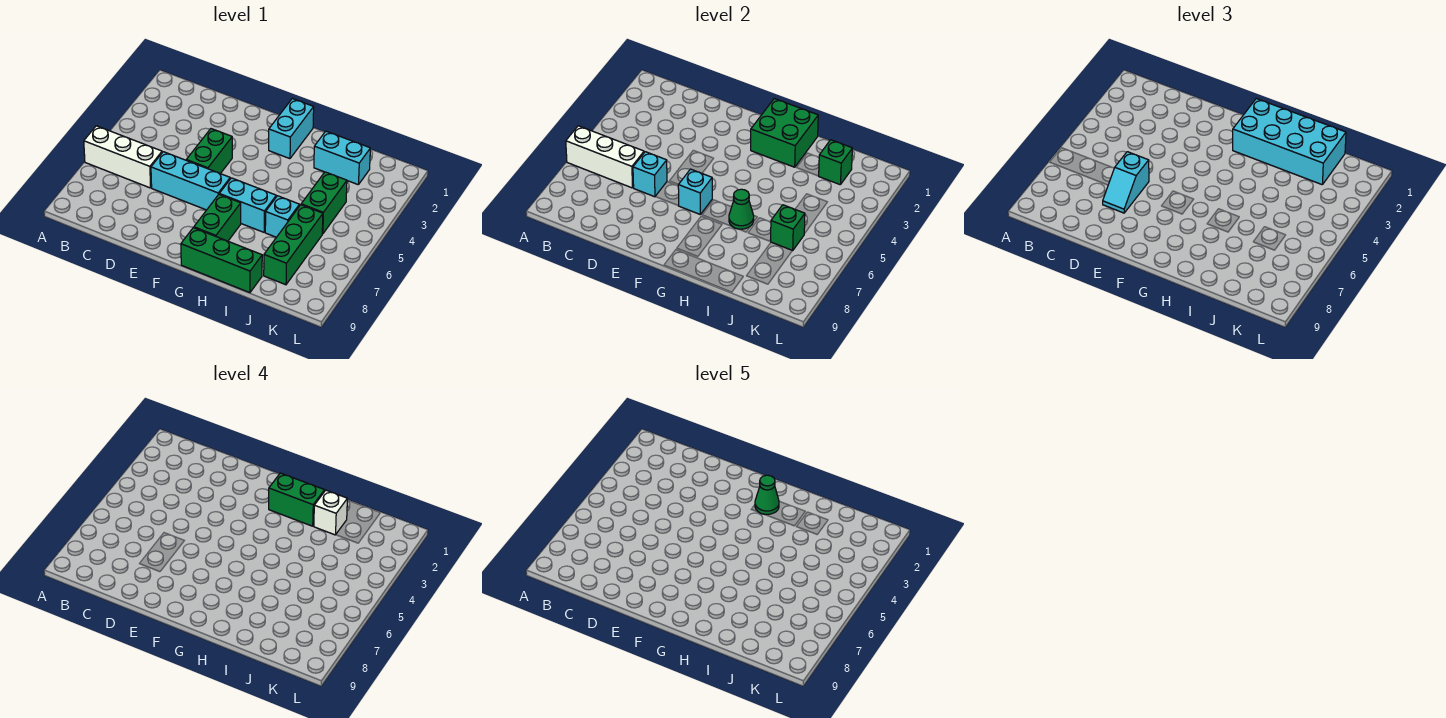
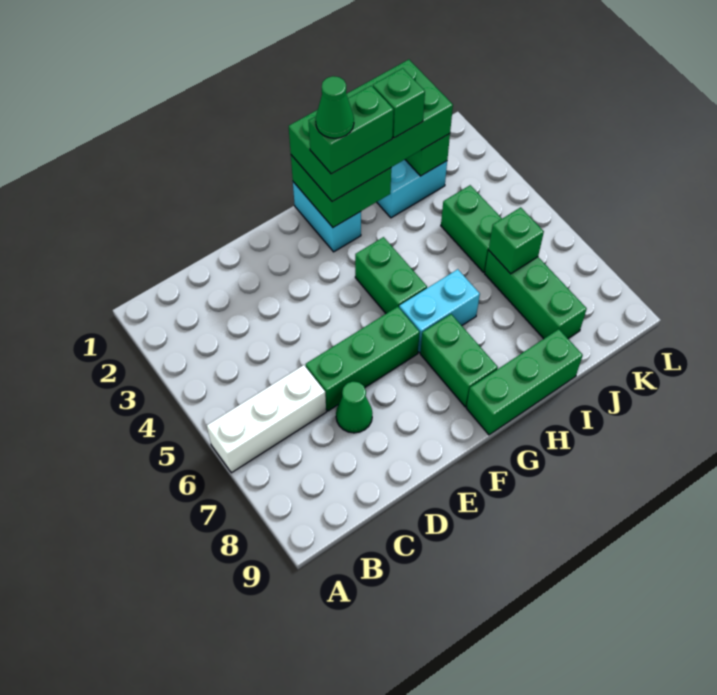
white 1x3 brick [566,126,644,188] -> none
cyan 1x3 brick [151,152,230,210] -> green 1x3 brick [306,307,420,411]
cyan 1x1 brick [633,152,667,197] -> none
cyan 1x2 slope [1103,152,1149,213] -> none
green 1x2 brick [186,129,232,174] -> green 1x2 brick moved to [355,237,427,313]
cyan 1x1 brick [678,169,712,214] -> none
cyan 2x4 brick [1233,99,1346,184] -> green 2x4 brick [289,59,453,202]
green 1x1 cone [729,189,754,229] -> green 1x1 cone moved to [336,382,372,433]
white 1x1 brick [314,490,347,535] -> green 1x1 brick [373,68,425,138]
cyan 1x1 brick [265,196,300,237] -> none

